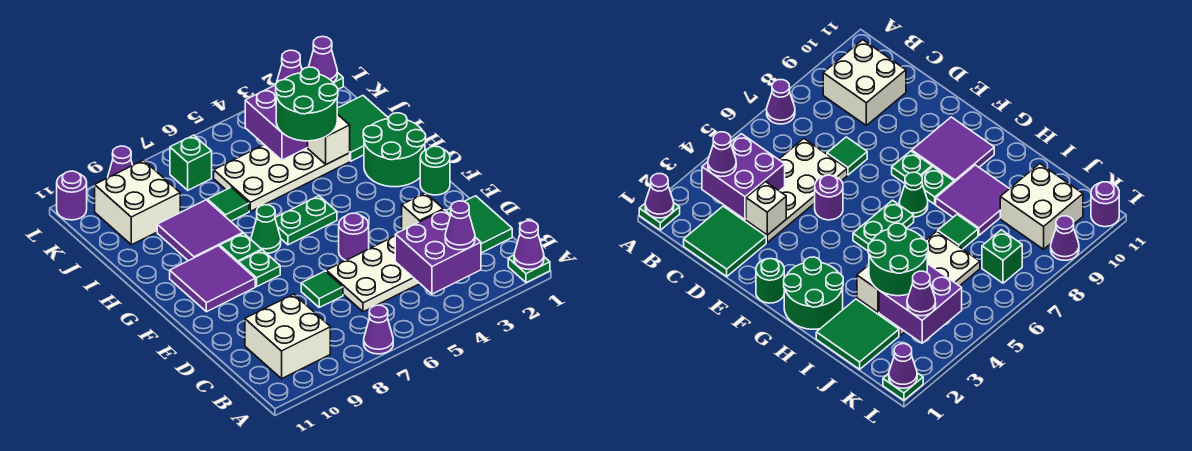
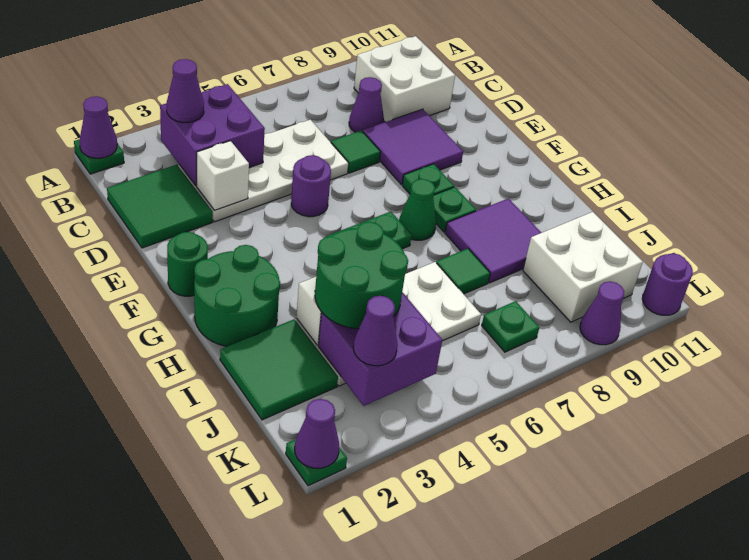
purple 1x1 cone [364,305,393,354] -> purple 1x1 cone moved to [349,77,384,132]
purple 2x2 tile [170,246,255,312] -> purple 2x2 tile moved to [363,109,463,184]
green 1x1 brick [170,135,212,190] -> green 1x1 plate [482,301,539,352]

